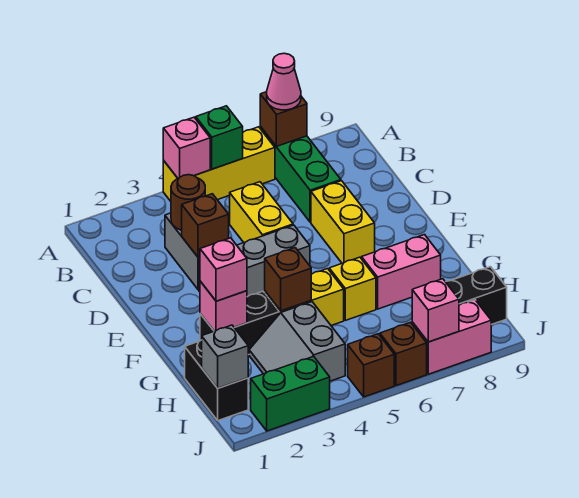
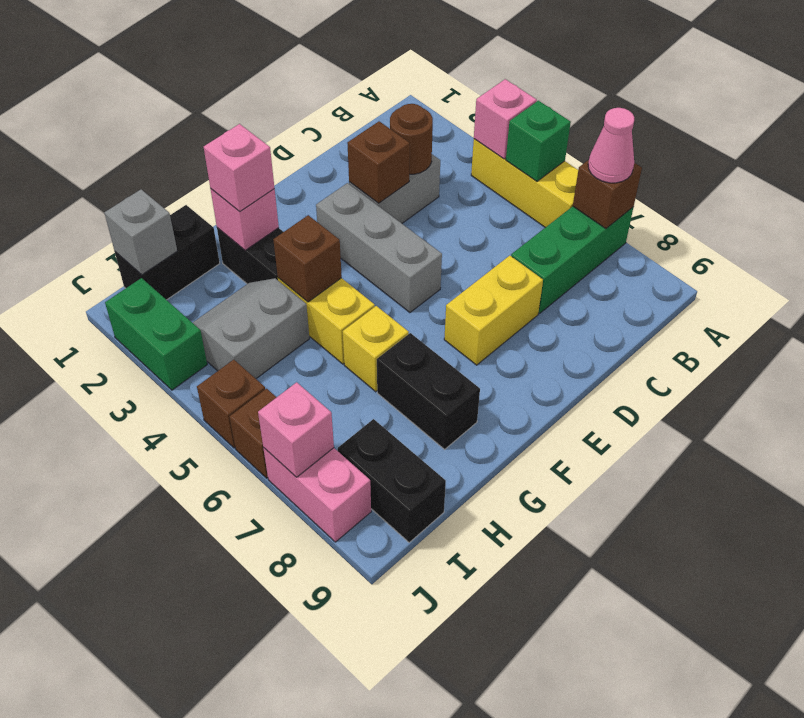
yellow 1x2 brick [230,182,293,242] -> none
pink 1x2 brick [362,235,441,309] -> black 1x2 brick [377,333,480,449]

